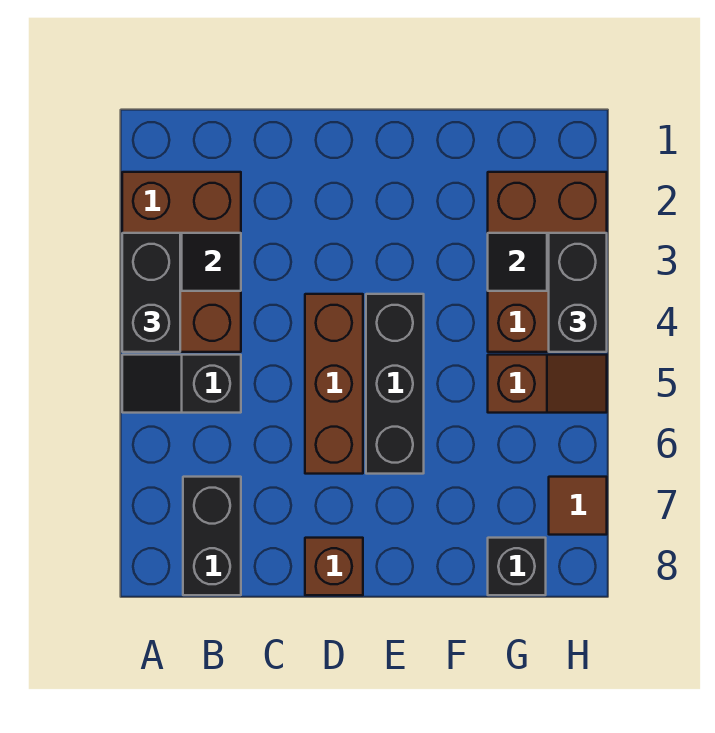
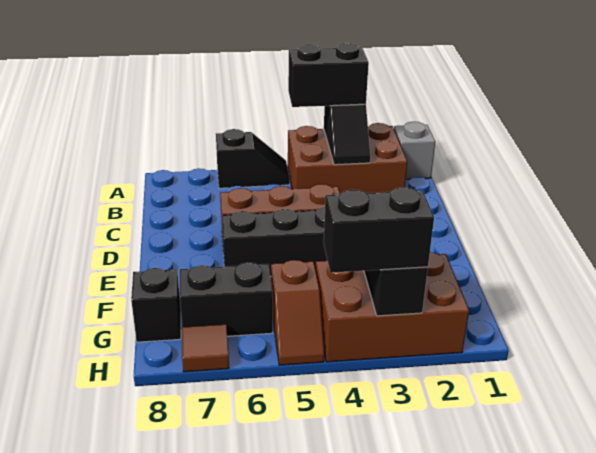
none -> grey 1x1 brick [394,122,435,179]
black 1x2 slope [122,355,241,413] -> black 1x2 slope turned to [216,129,290,188]
black 1x2 brick [183,477,241,595] -> black 1x2 brick moved to [180,263,273,336]
brown 1x1 brick [305,538,363,595] -> none

